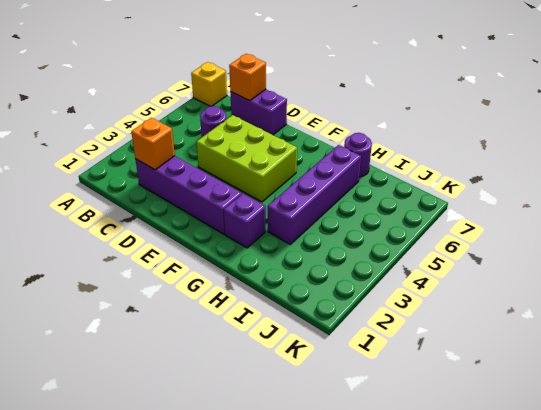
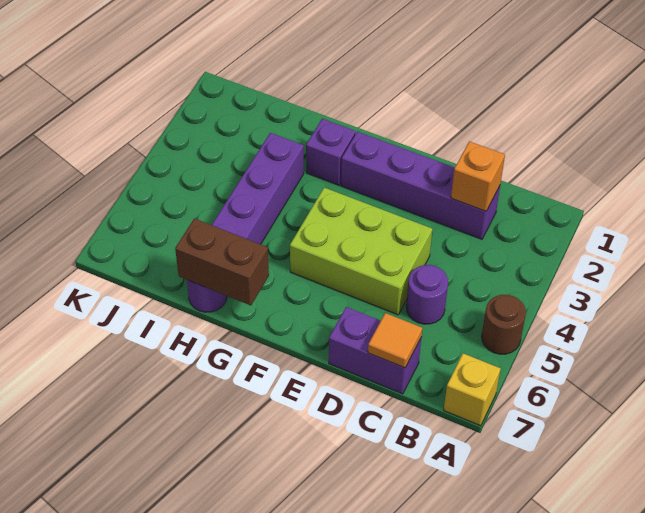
none -> brown 1x1 round brick [482,295,526,354]
orange 1x1 brick [229,54,266,101] -> orange 1x1 tile [368,313,422,368]
none -> brown 1x2 brick [175,218,269,305]

